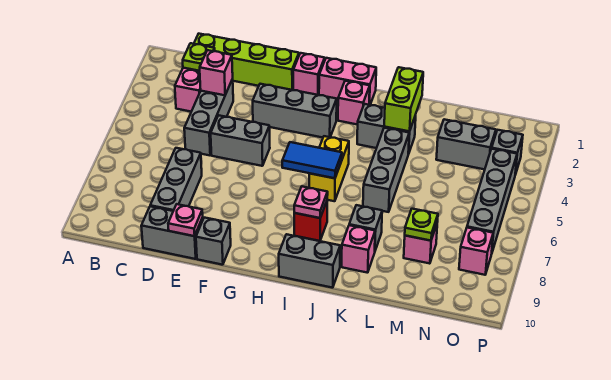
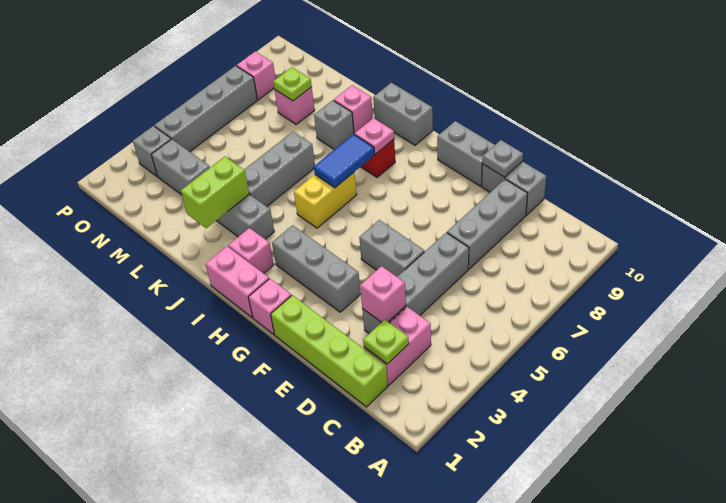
grey 1x3 brick [184,79,233,155] -> grey 1x4 brick [362,233,469,334]
pink 1x1 plate [168,204,203,236] -> grey 1x1 plate [483,140,523,177]
grey 1x1 brick [196,218,231,265] -> grey 1x2 brick [437,121,494,186]
blue 1x2 tile [282,142,342,178] -> blue 1x2 tile turned to [314,134,375,188]

